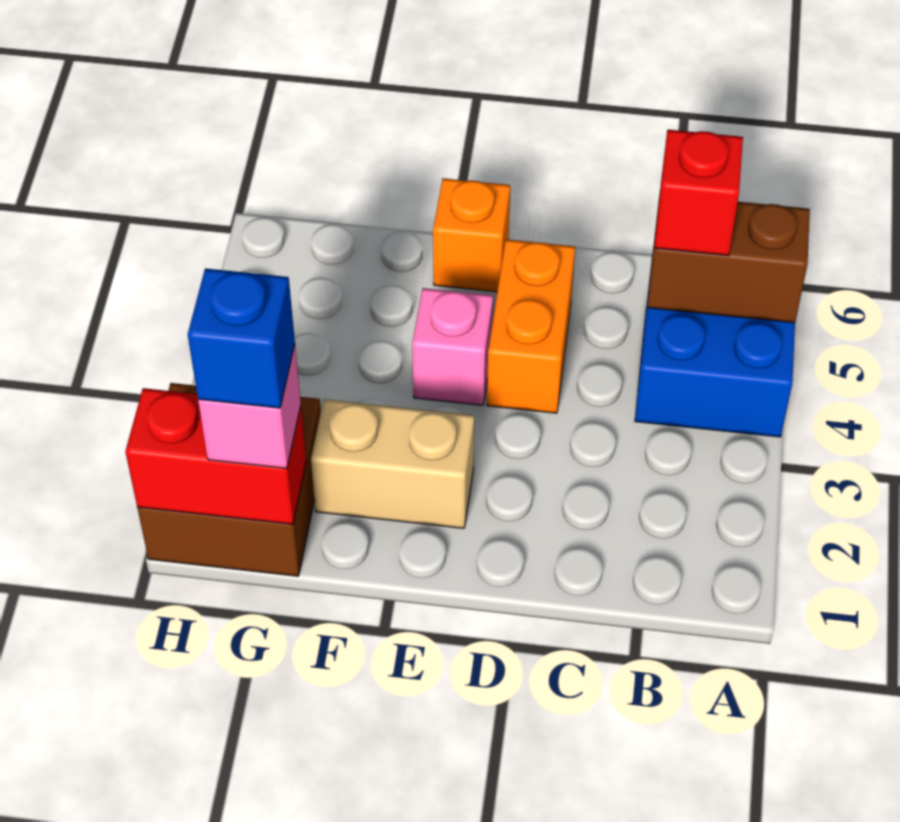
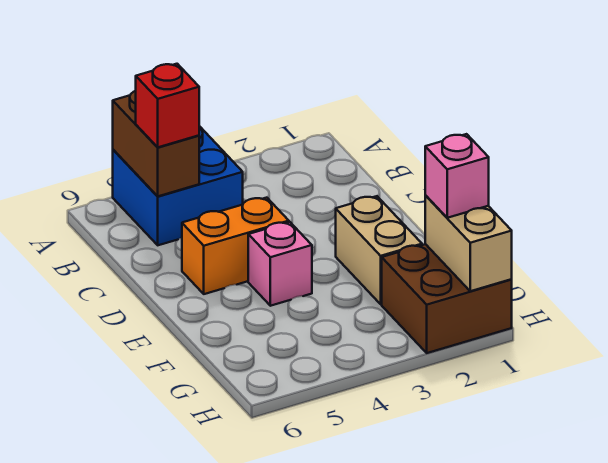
orange 1x1 brick [433,178,510,292] -> none
red 1x2 brick [125,388,306,524] -> tan 1x2 brick [425,196,512,291]
blue 1x1 brick [188,268,295,408] -> none

